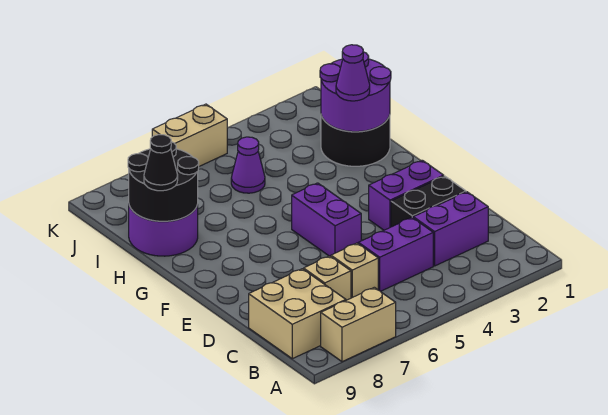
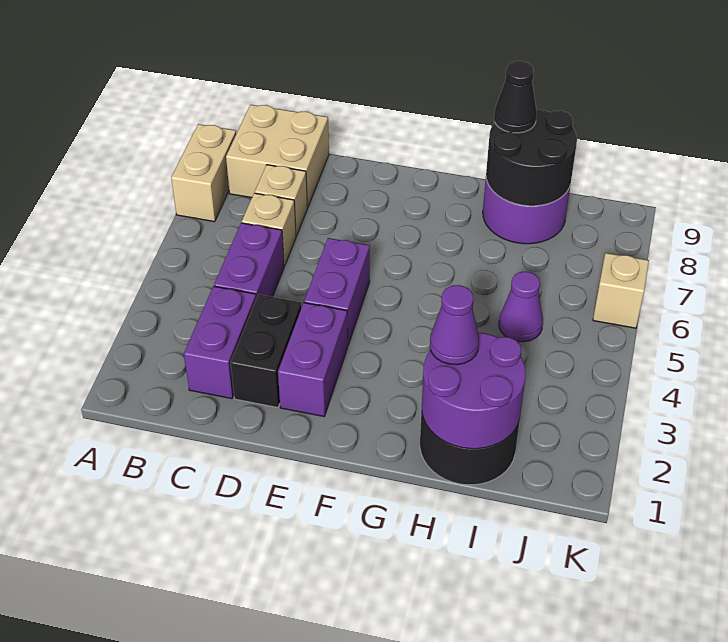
purple 1x2 brick [292,183,361,256] -> purple 1x2 brick turned to [304,238,370,345]
tan 1x2 brick [152,104,227,166] -> tan 1x1 brick [593,253,649,328]

